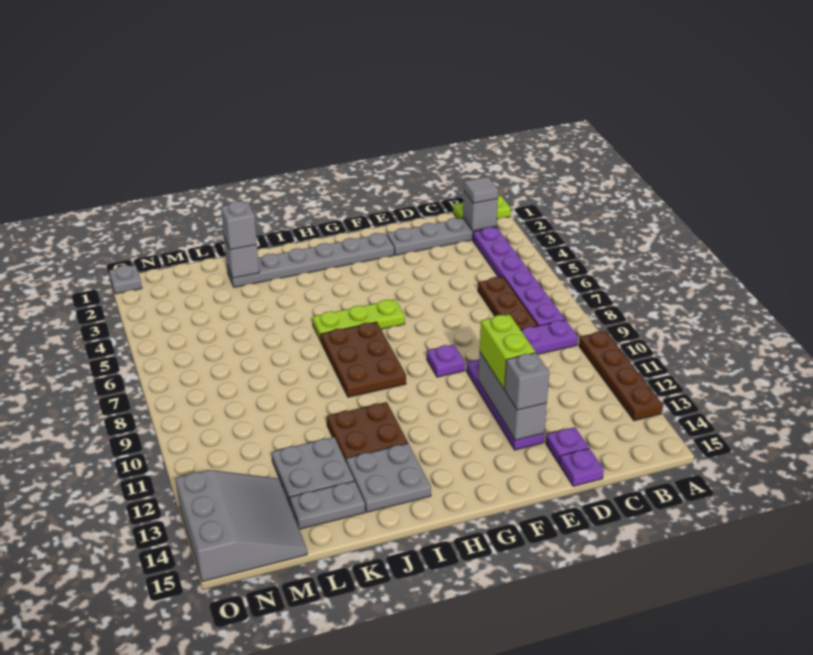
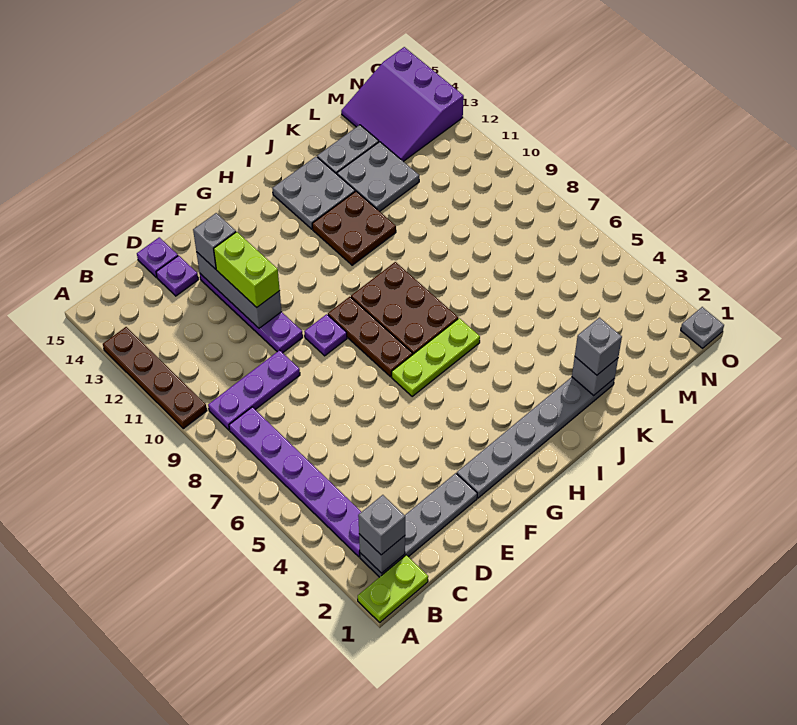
grey 1x1 tile [464,177,498,203] -> grey 1x1 brick [358,495,405,555]
brown 1x3 plate [478,277,538,330] -> brown 1x3 plate moved to [328,297,413,377]
grey 3x3 slope [175,470,307,582] -> purple 3x3 slope [341,47,464,162]

